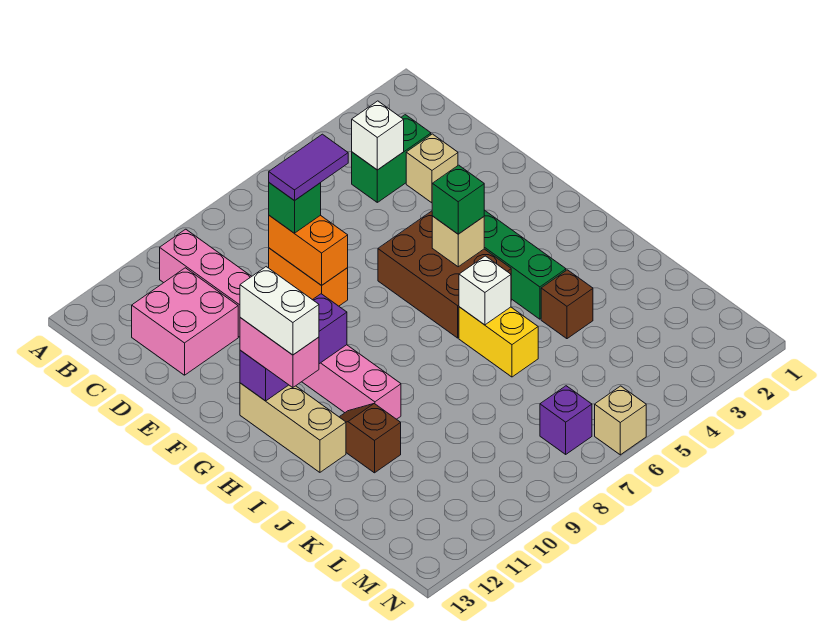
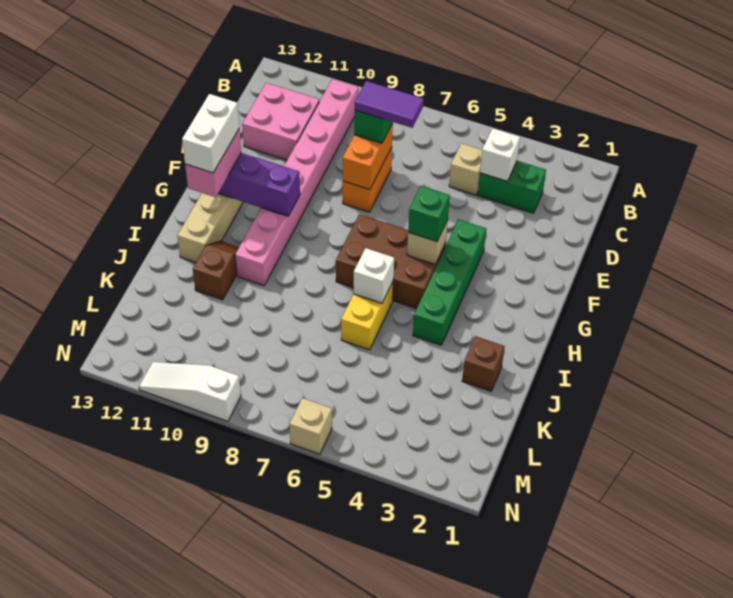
tan 1x1 brick [406,134,458,203] -> tan 1x1 brick moved to [449,143,482,195]
brown 2x3 brick [378,211,511,338] -> brown 2x3 brick turned to [336,214,446,309]
brown 1x1 brick [541,270,593,339] -> brown 1x1 brick moved to [462,336,505,391]
purple 1x1 brick [540,386,592,454] -> none
none -> white 1x3 slope [139,362,241,421]

